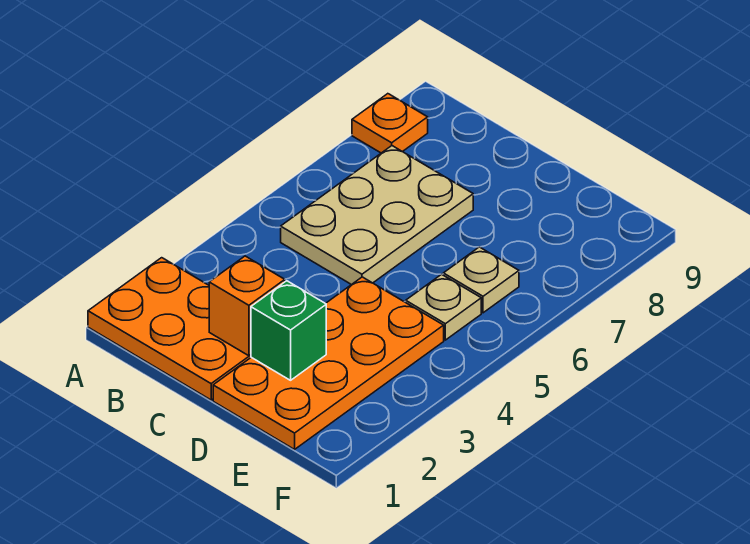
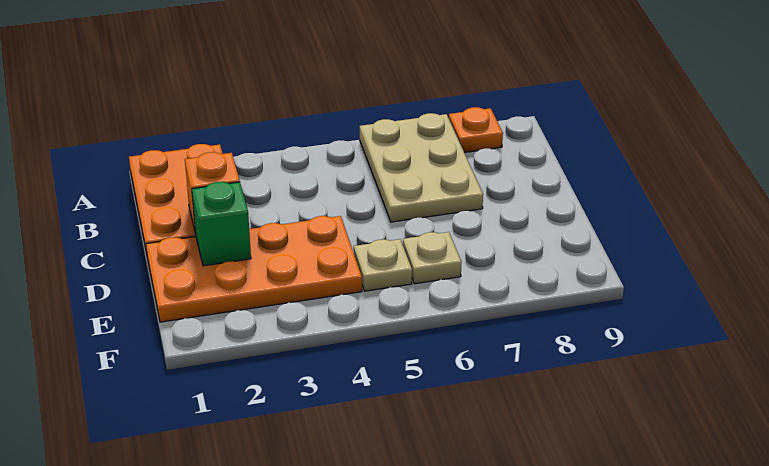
tan 2x3 plate [281,146,473,285] -> tan 2x3 plate turned to [360,113,483,222]

